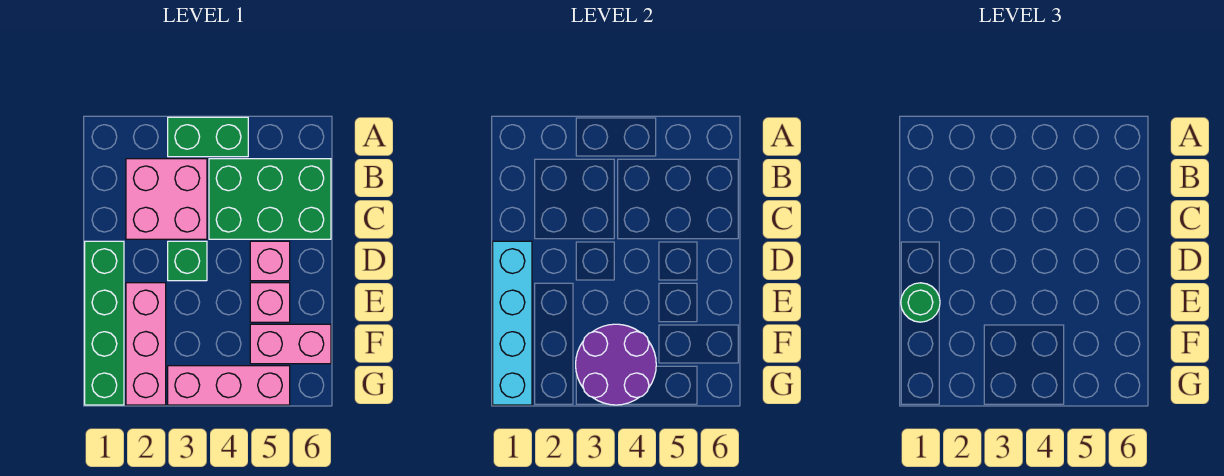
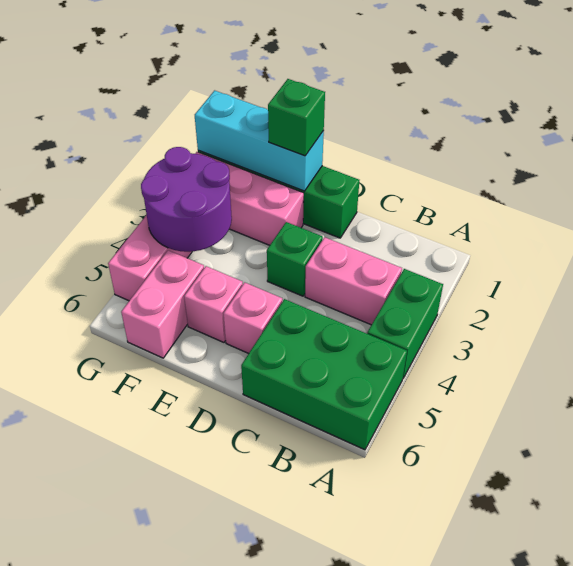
pink 2x2 brick [126,159,207,239] -> pink 1x2 brick [305,237,402,325]
green 2x3 brick [209,159,331,239] -> green 2x3 brick turned to [241,299,407,450]
cyan 1x4 brick [493,241,532,405] -> cyan 1x3 brick [195,90,324,191]
green 1x1 round brick [901,283,940,322] -> green 1x1 brick [268,79,325,156]

